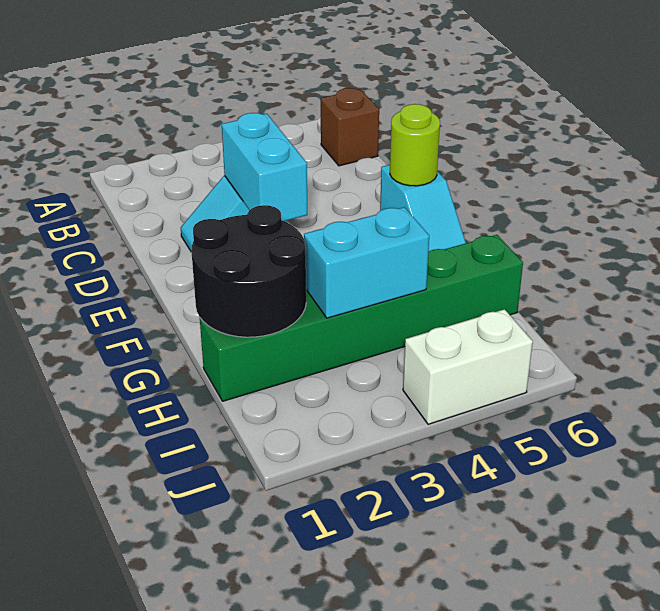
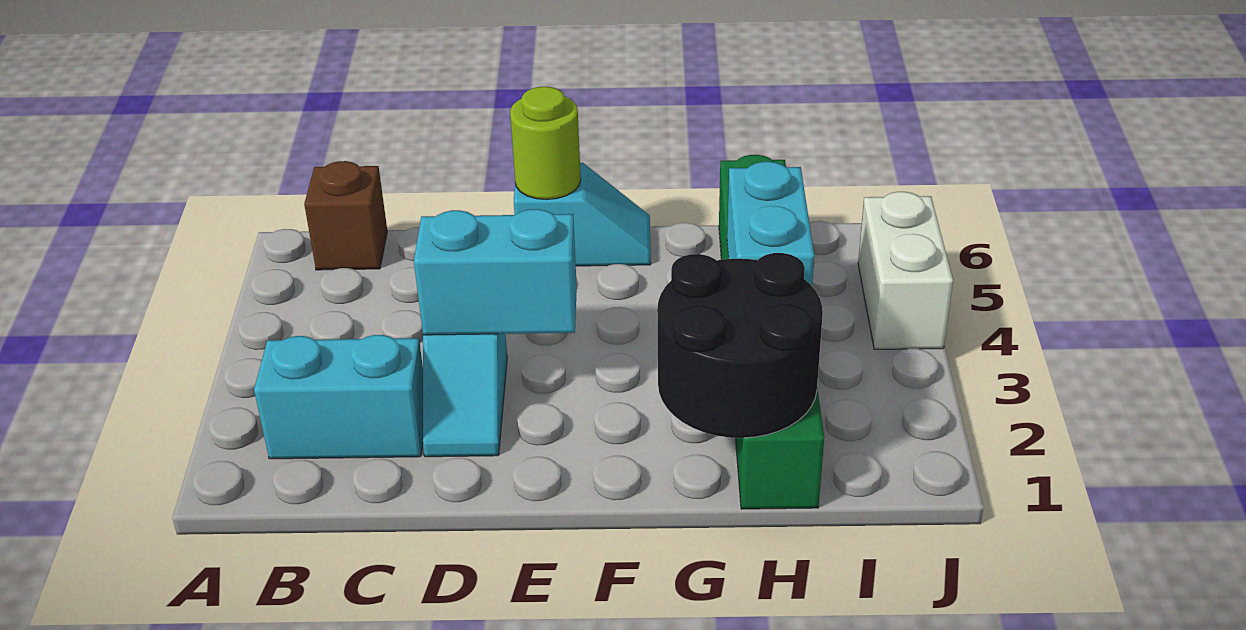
none -> cyan 1x2 brick [254,335,423,459]

